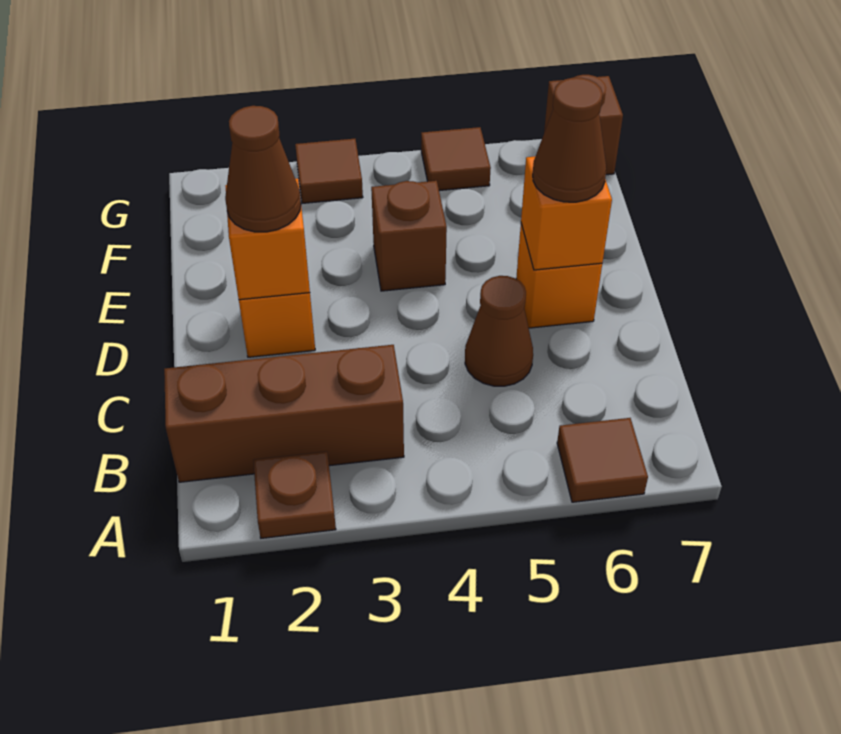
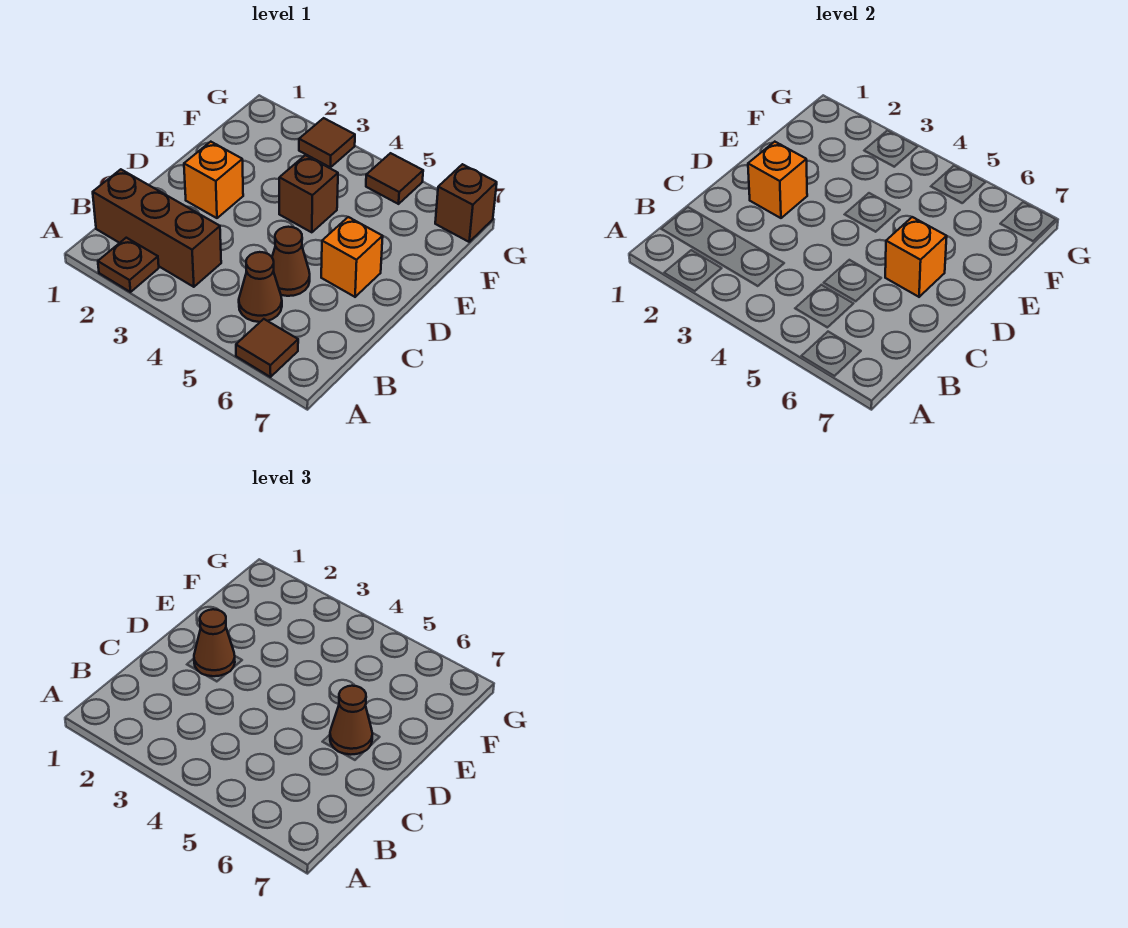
none -> brown 1x1 cone [239,252,282,322]

